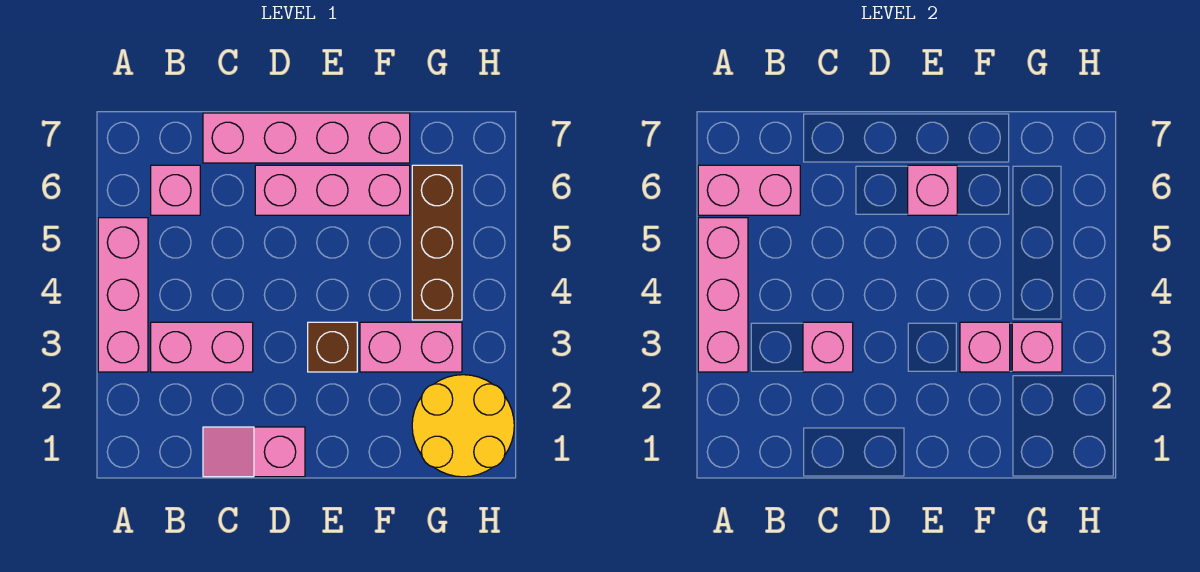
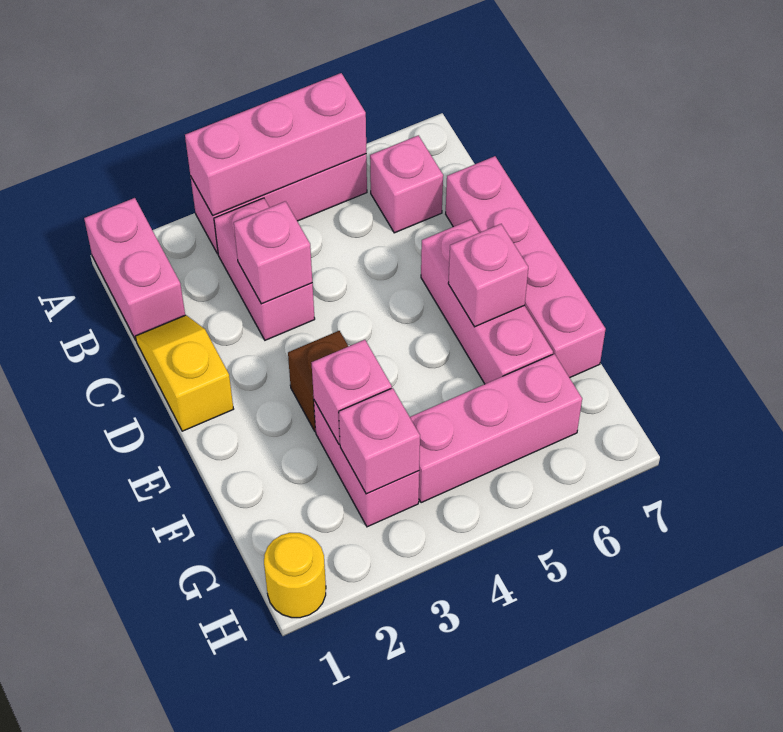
pink 1x2 brick [698,165,800,215] -> pink 1x2 brick moved to [84,198,185,340]
pink 1x2 slope [203,427,305,477] -> yellow 1x2 slope [135,315,233,431]
yellow 2x2 round brick [412,375,514,477] -> yellow 1x1 round brick [264,533,326,618]
brown 1x3 brick [412,165,462,320] -> pink 1x3 brick [410,354,582,503]

